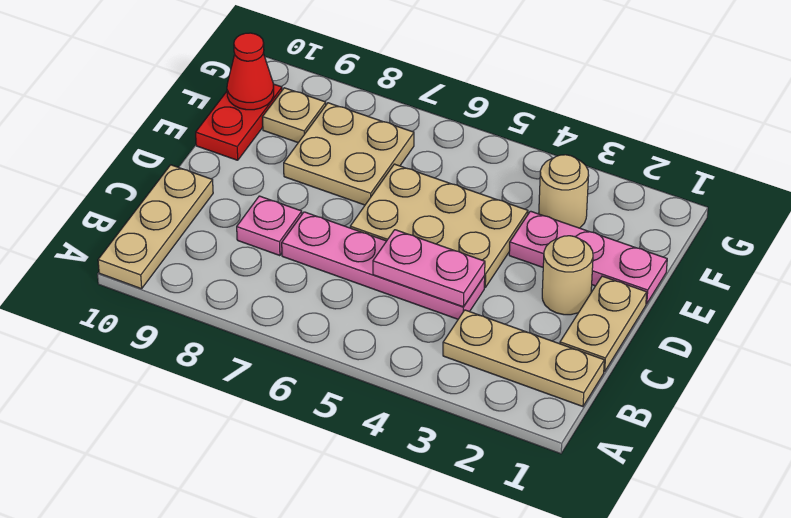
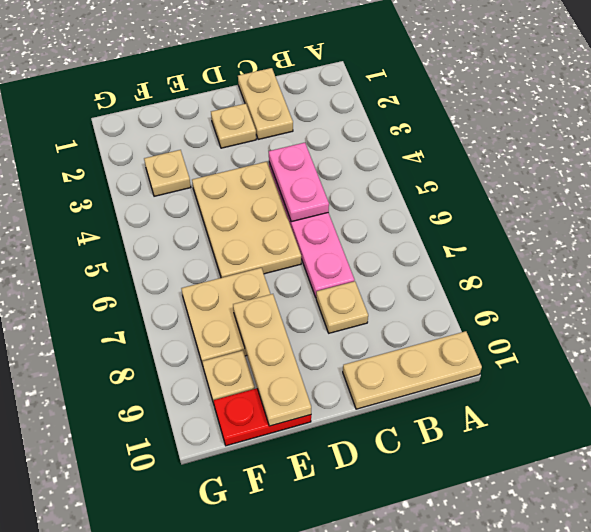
tan 1x3 plate [443,310,604,407] -> tan 1x3 plate moved to [233,294,311,426]
tan 1x2 plate [560,276,647,372] -> tan 1x2 plate turned to [238,68,293,140]
pink 1x1 plate [237,196,302,256] -> tan 1x1 plate [316,281,368,333]
tan 1x1 round brick [542,236,593,315] -> tan 1x1 plate [211,104,256,148]
pink 1x3 plate [509,211,667,304] -> none
tan 1x1 round brick [539,155,589,228] -> tan 1x1 plate [144,150,191,196]
red 1x1 cone [227,33,274,110] -> none

